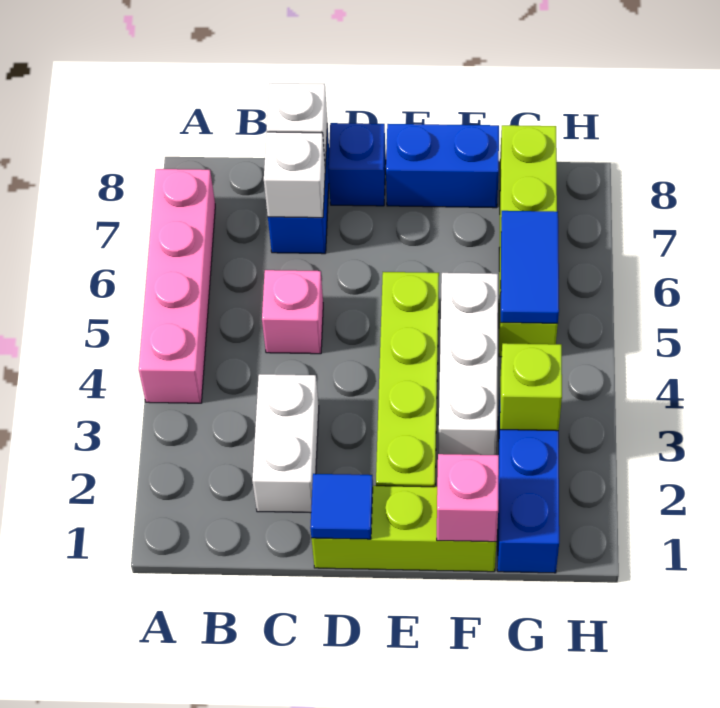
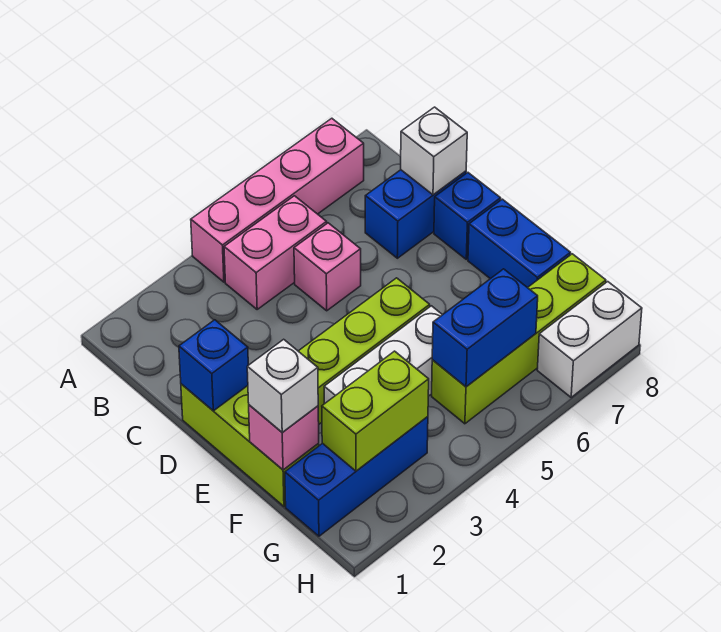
none -> pink 1x2 brick [224,196,327,309]
white 1x2 brick [252,374,319,513] -> white 1x2 brick moved to [537,282,642,397]
white 1x1 brick [264,132,325,218] -> white 1x1 brick moved to [247,339,318,432]
blue 1x1 tile [310,474,373,539] -> blue 1x1 brick [179,320,248,411]
lime 1x1 brick [500,343,562,431] -> lime 1x2 brick [322,351,429,471]
blue 1x2 tile [501,211,559,323] -> blue 1x2 brick [432,269,538,387]

